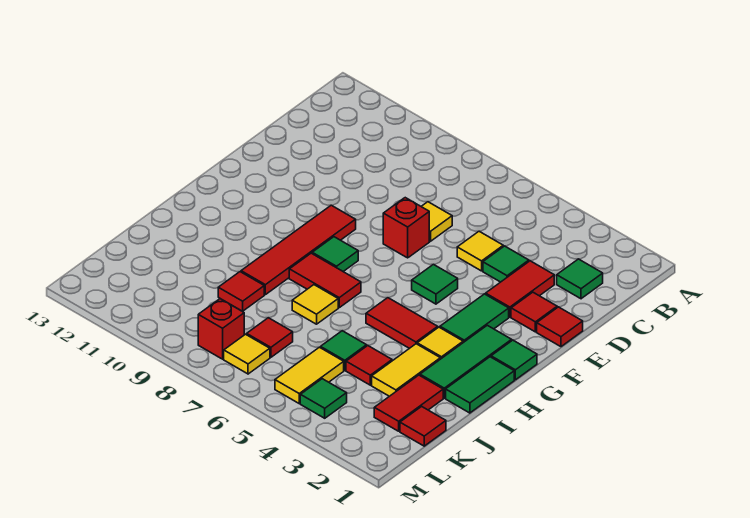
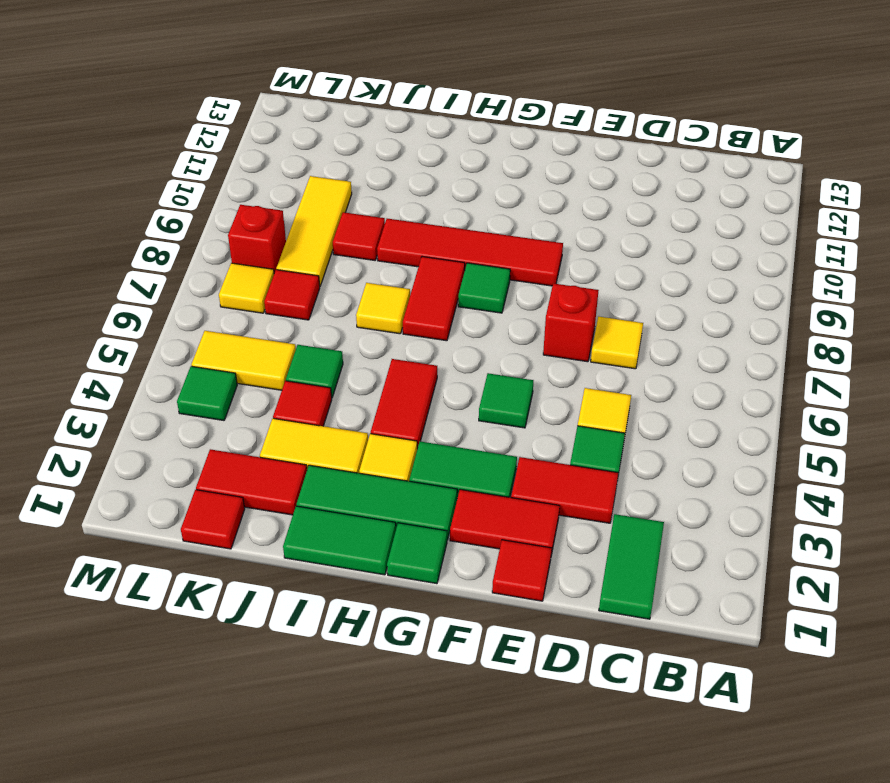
green 1x1 tile [557,259,603,299] -> green 1x2 tile [599,514,664,619]
red 1x1 tile [511,292,557,332] -> red 1x2 tile [450,489,560,555]
none -> yellow 1x3 tile [276,176,352,286]

